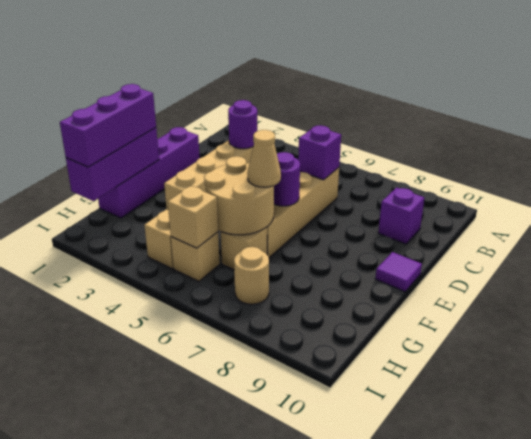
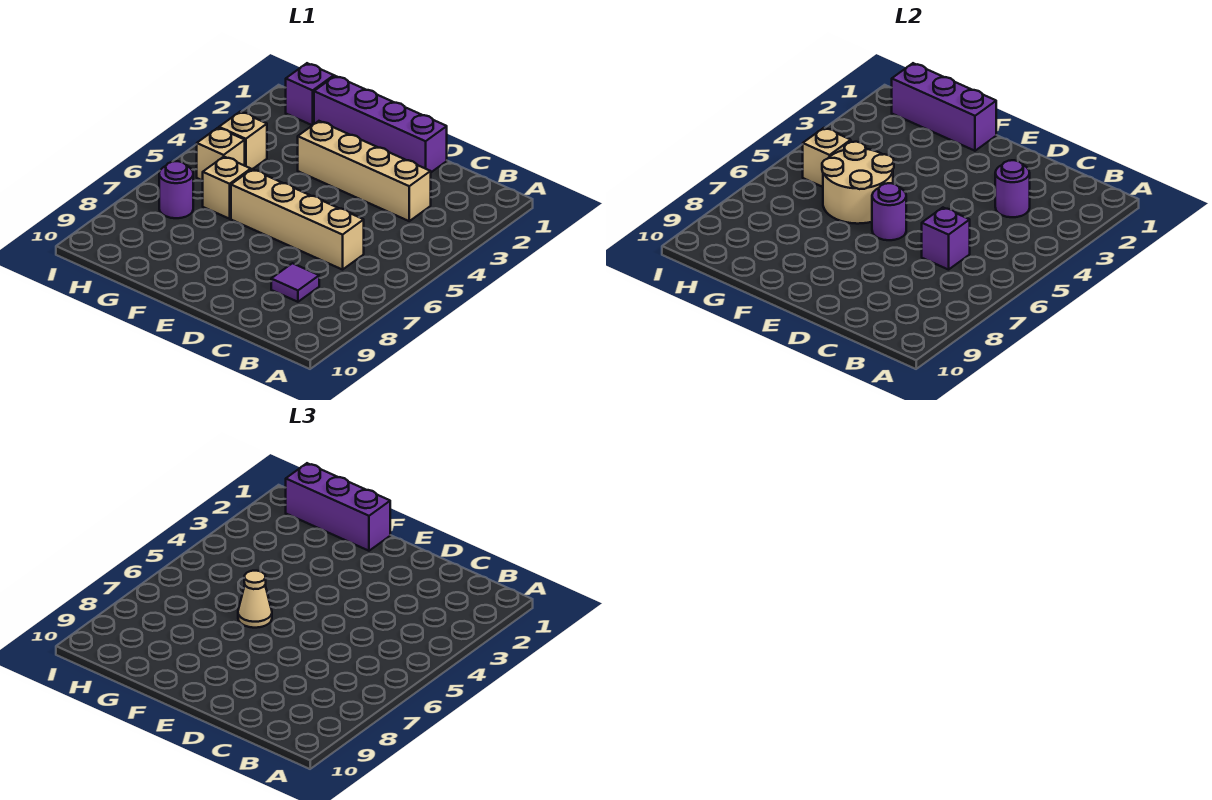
purple 1x1 brick [378,188,424,244] -> purple 1x1 brick moved to [286,63,334,125]
purple 1x1 tile [375,252,422,292] -> purple 1x1 tile moved to [271,263,319,302]
tan 1x1 round brick [234,247,269,304] -> purple 1x1 round brick [159,161,193,218]

